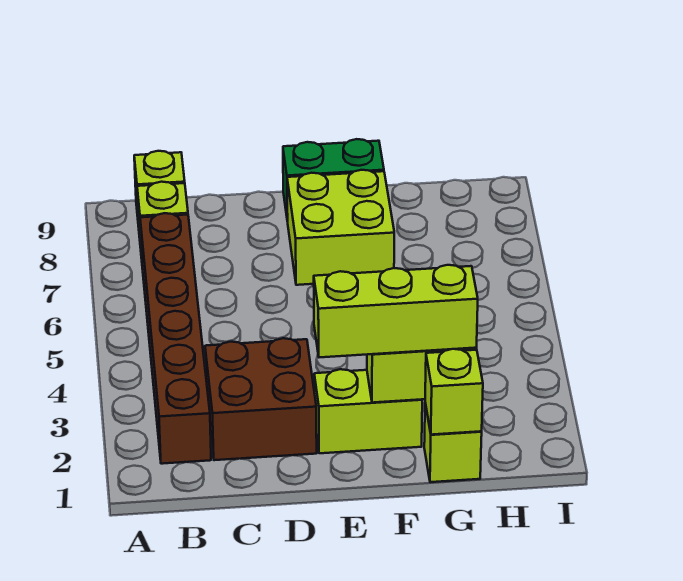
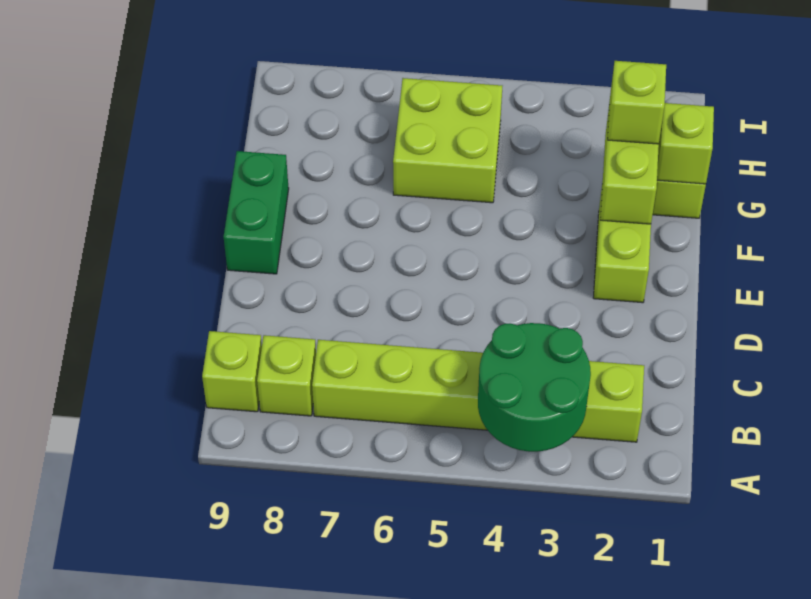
none -> green 2x2 round brick [478,323,591,452]
brown 1x6 brick [140,213,211,464] -> lime 1x6 brick [312,340,644,442]
brown 2x2 brick [205,338,317,460] -> none
lime 1x3 brick [314,265,478,357] -> lime 1x1 brick [607,61,666,144]
lime 2x2 brick [287,170,394,285] -> lime 2x2 brick moved to [393,78,502,203]

